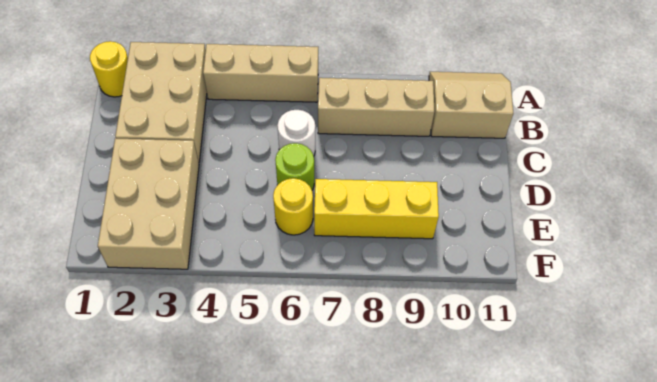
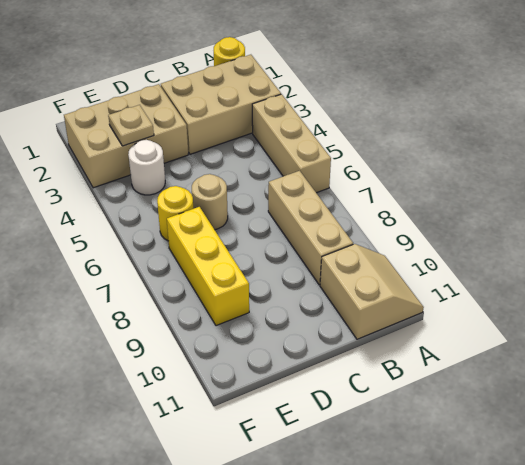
white 1x1 round brick [277,110,315,156] -> white 1x1 round brick moved to [128,140,165,195]
lime 1x1 round brick [275,143,314,190] -> tan 1x1 round brick [192,174,228,230]
none -> tan 1x1 plate [108,105,154,146]

